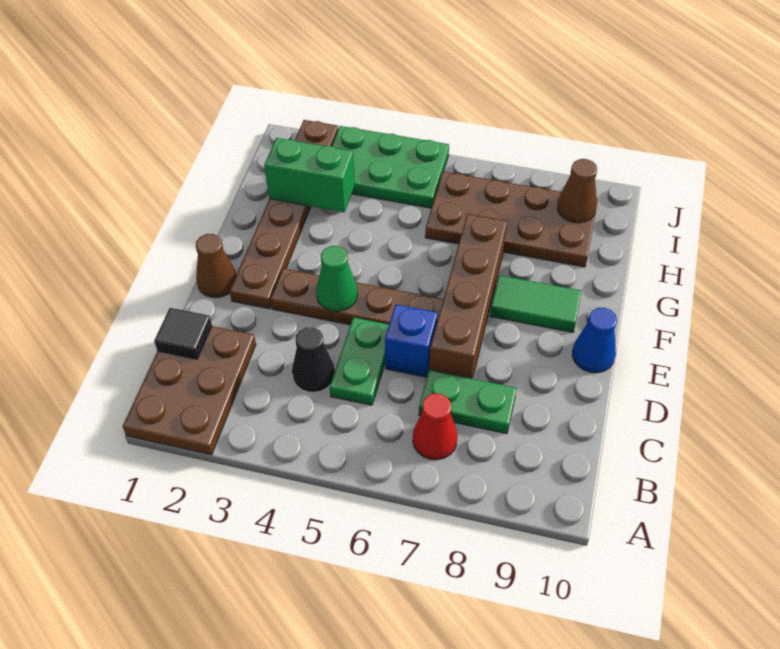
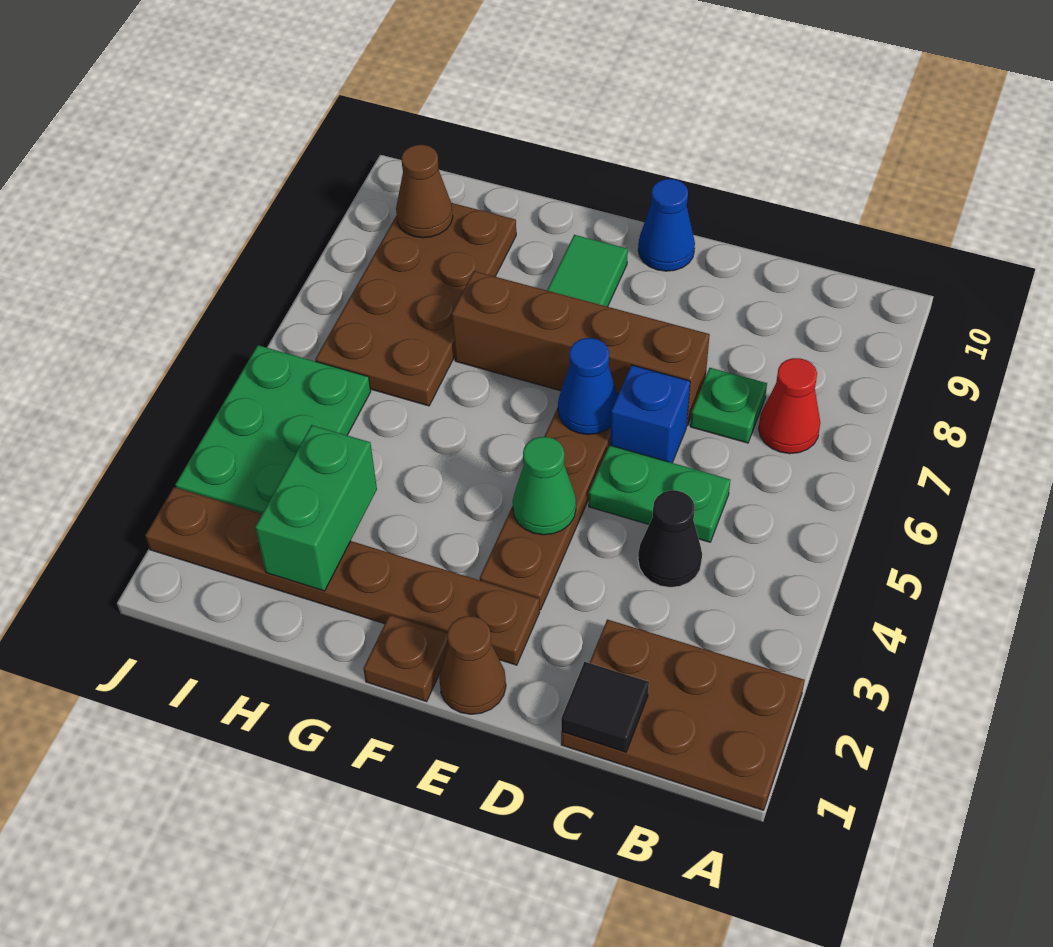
green 1x2 plate [419,370,516,434] -> green 1x1 plate [690,368,767,443]
none -> blue 1x1 cone [558,338,618,435]
none -> brown 1x1 plate [363,615,449,701]

